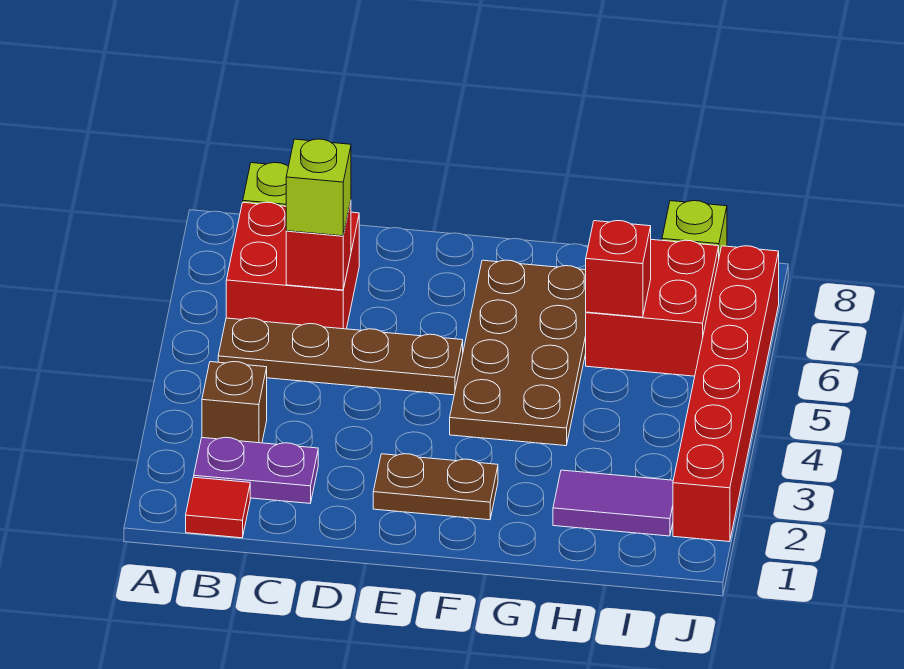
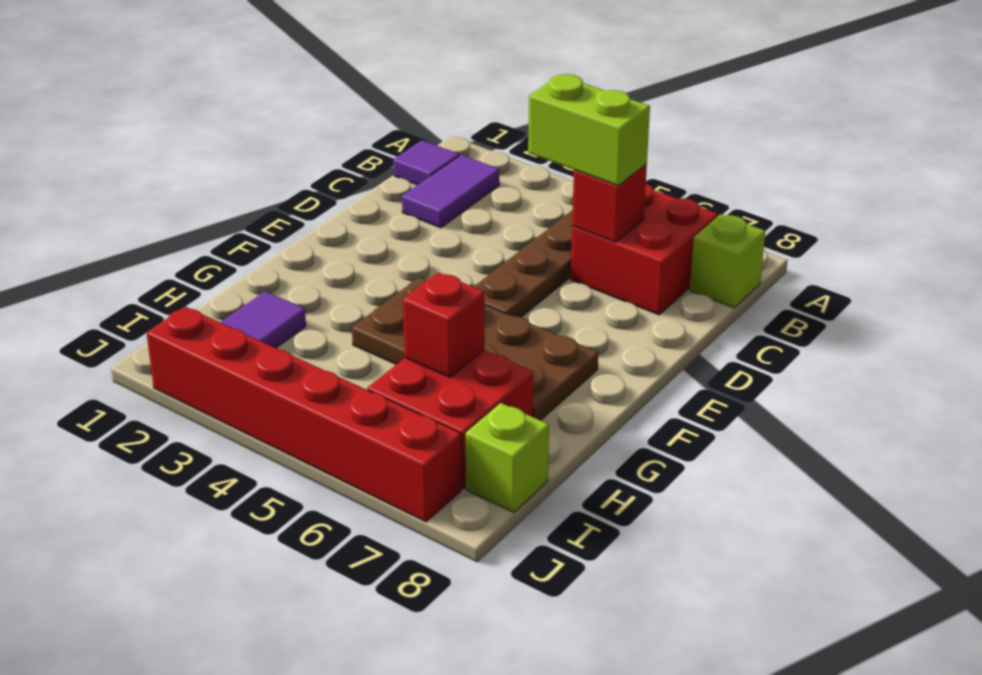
red 1x1 tile [186,477,250,538] -> purple 1x1 tile [393,140,459,185]
purple 1x2 plate [194,437,318,503] -> purple 1x2 tile [402,155,499,228]
brown 1x1 brick [202,362,267,443] -> none
lime 1x1 brick [286,139,351,236] -> lime 1x2 brick [528,74,650,186]
brown 1x2 plate [373,454,498,520] -> none

